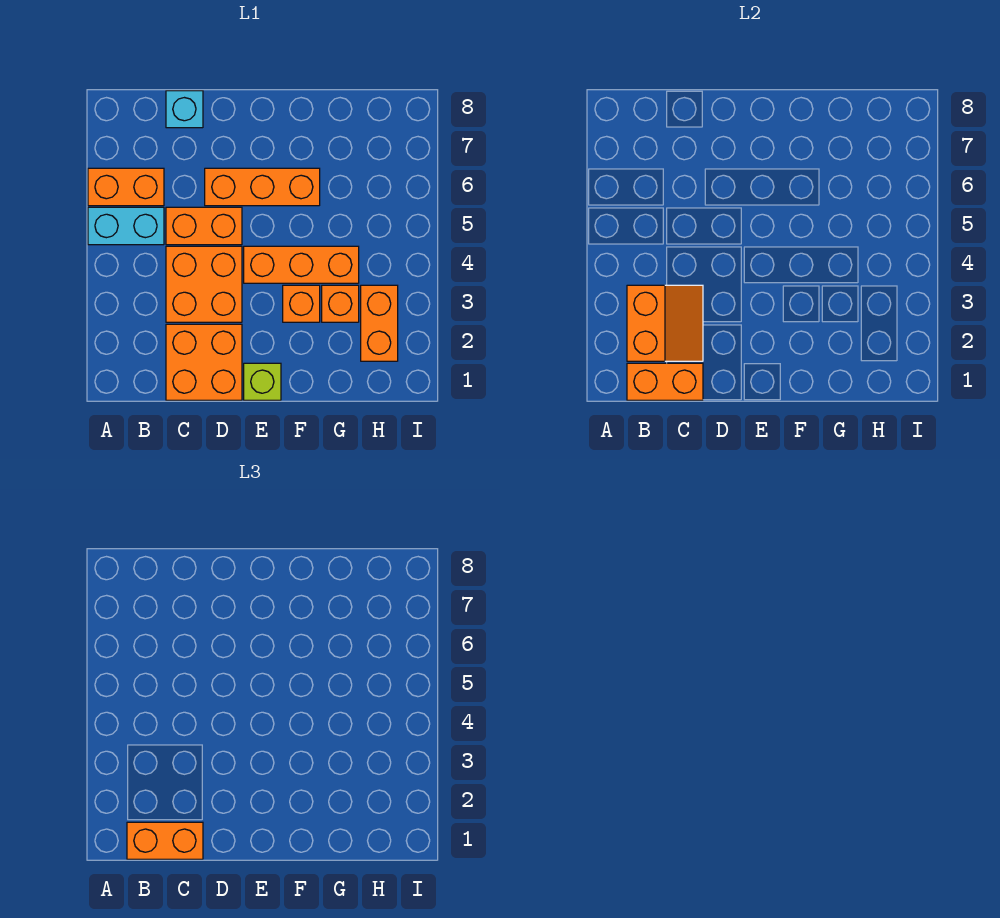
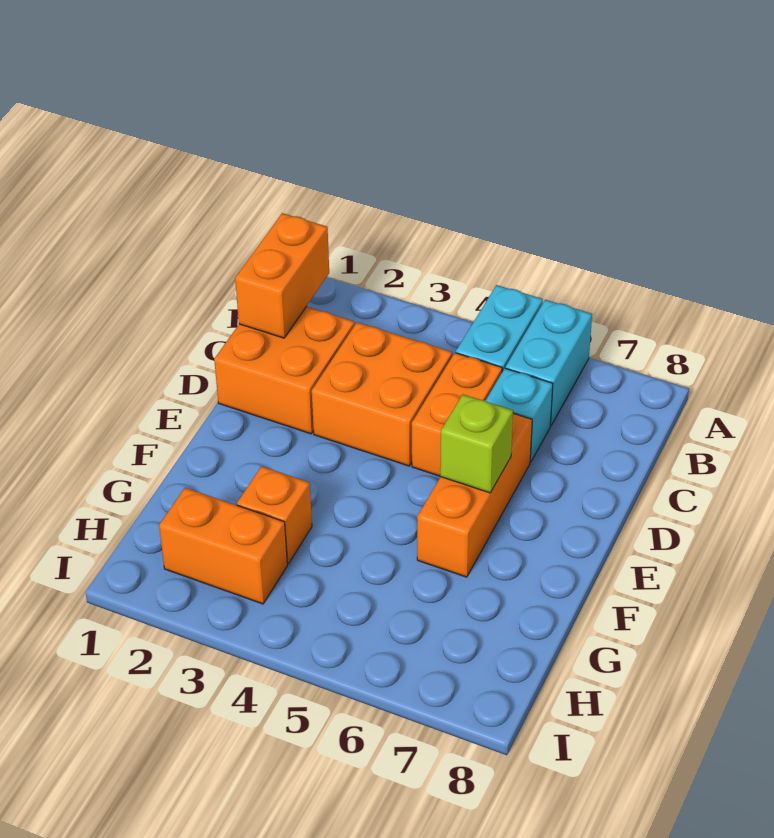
orange 1x2 brick [88,168,164,206] -> cyan 1x2 brick [506,300,592,426]
orange 1x2 brick [127,822,203,859] -> none
orange 2x2 slope [627,285,703,361] -> none
cyan 1x1 brick [166,91,203,128] -> cyan 1x1 brick moved to [486,368,553,462]
lime 1x1 brick [244,363,281,400] -> lime 1x1 brick moved to [440,394,513,493]
orange 1x3 brick [244,246,359,283] -> none
orange 1x1 brick [283,285,320,322] -> none

